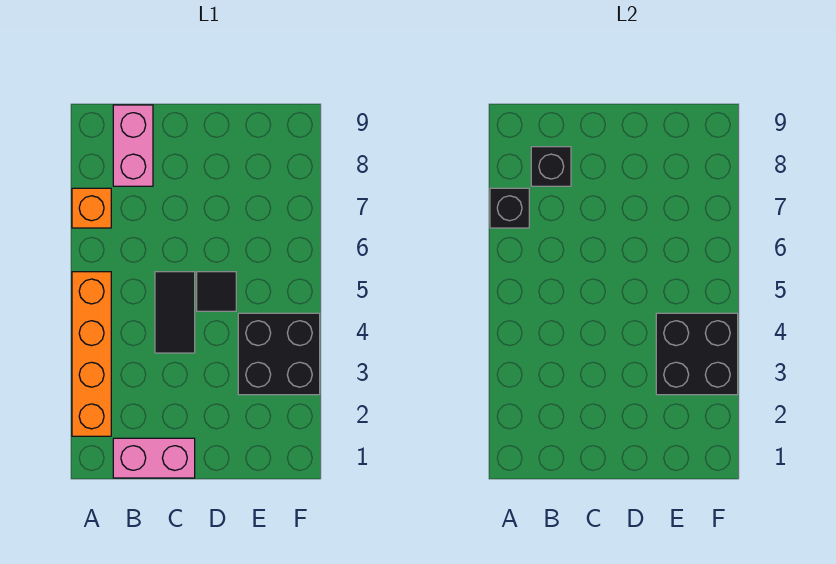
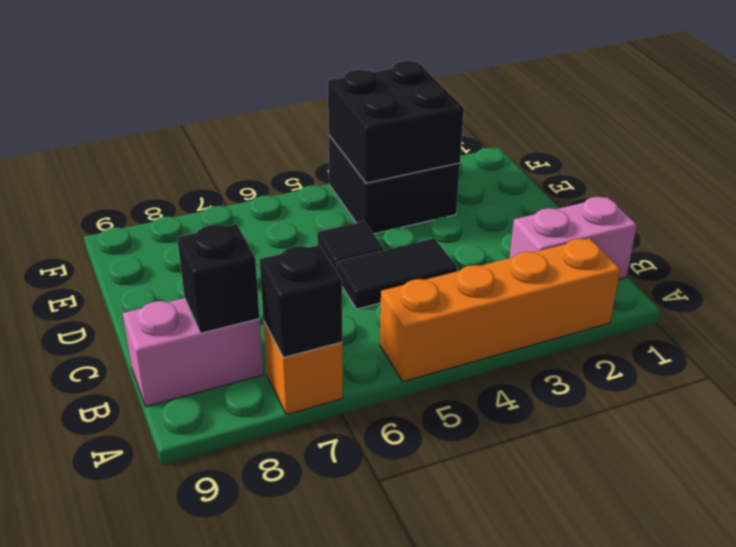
pink 1x2 brick [113,438,195,478] -> pink 1x2 brick turned to [510,197,637,279]

